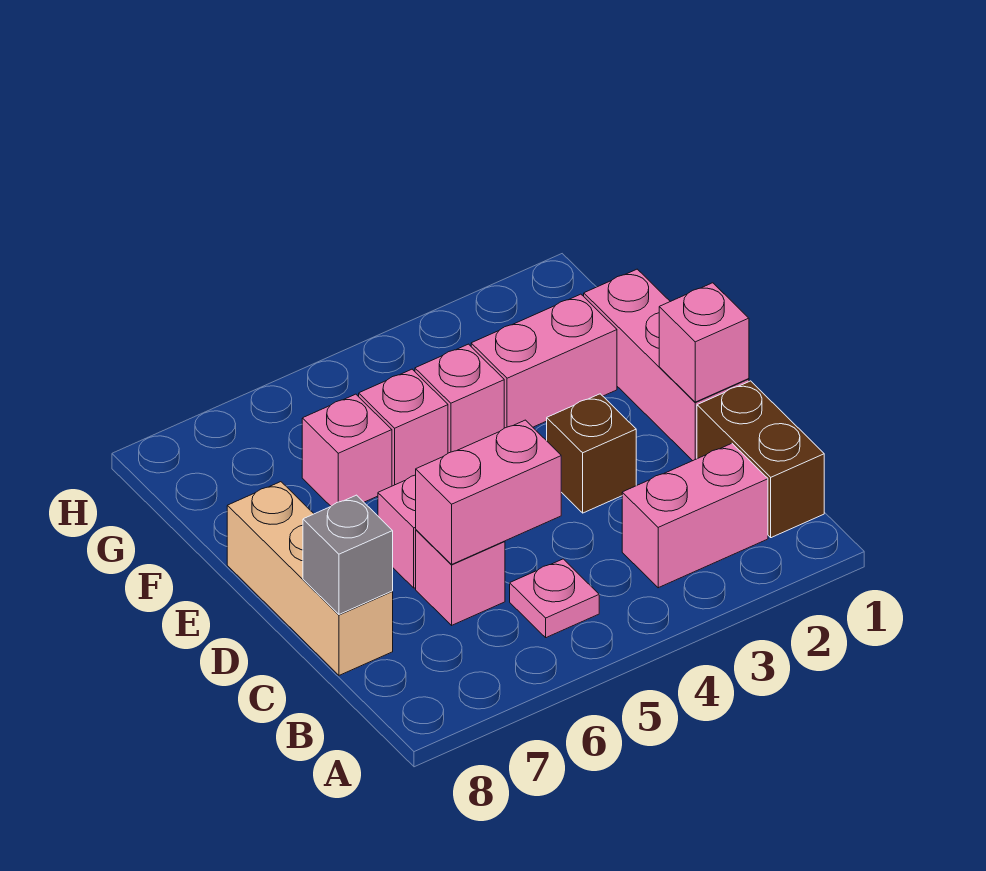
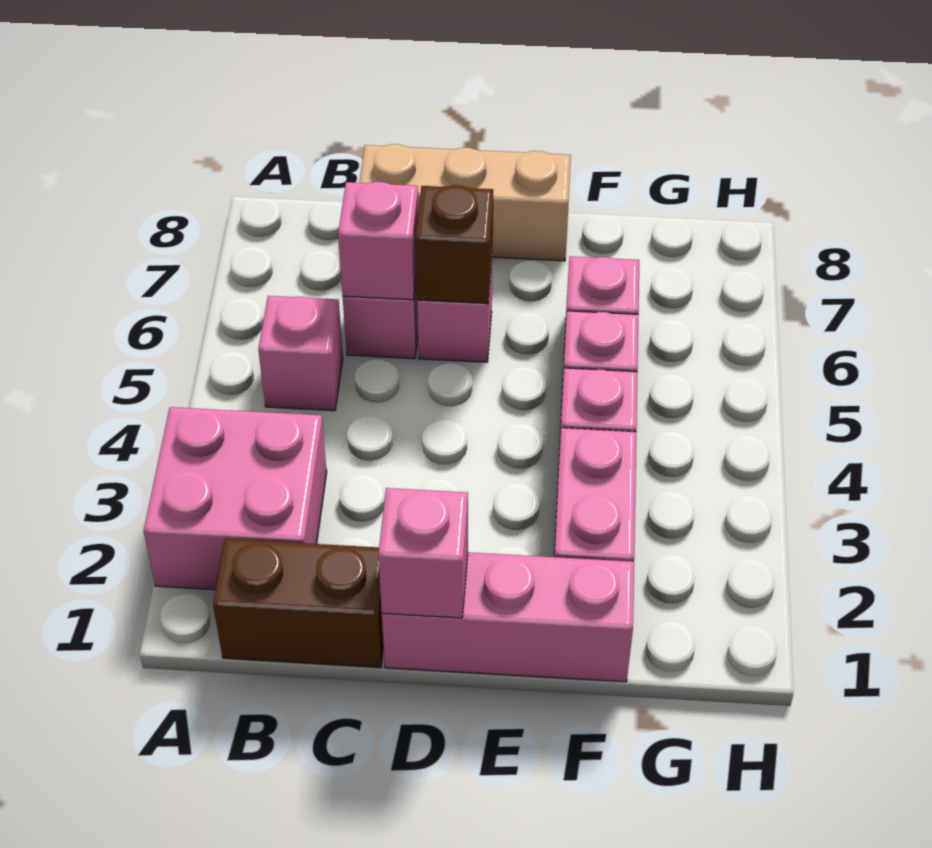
pink 1x2 brick [622,444,768,588] -> pink 2x2 brick [144,407,327,590]
pink 1x1 plate [510,559,599,638] -> pink 1x1 brick [258,296,343,411]
pink 1x2 brick [416,420,561,564] -> pink 1x1 brick [338,182,418,300]
grey 1x1 brick [303,495,393,614] -> none
brown 1x1 brick [547,394,636,513] -> brown 1x1 brick moved to [415,185,493,304]

